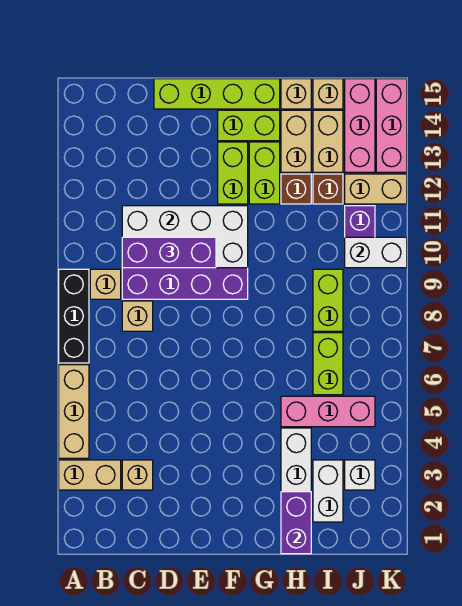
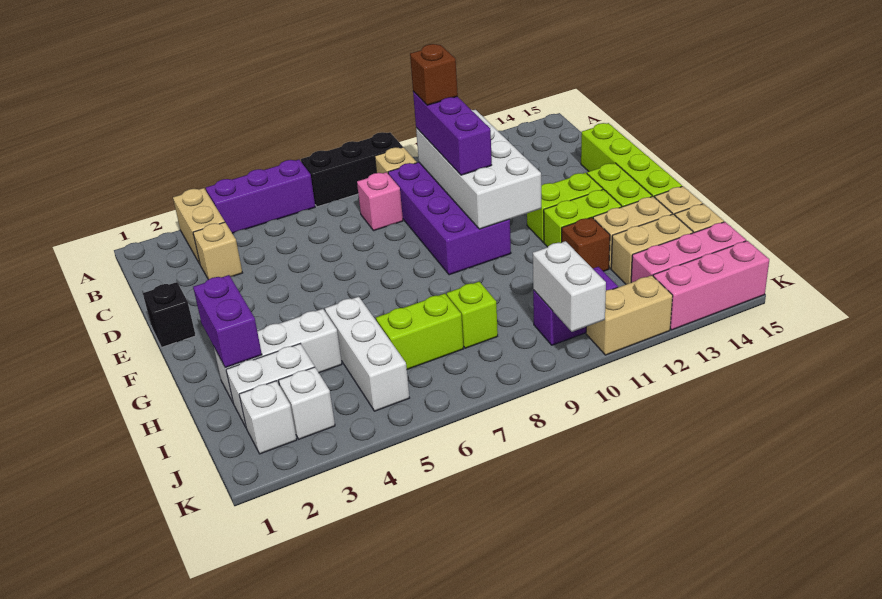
tan 1x3 brick [59,365,89,458] -> purple 1x3 brick [206,160,315,233]
tan 1x1 brick [122,301,153,331] -> pink 1x1 brick [357,172,403,231]
none -> black 1x1 brick [143,282,196,347]
purple 1x2 brick [281,492,311,554] -> purple 1x2 brick turned to [193,275,262,368]
pink 1x3 brick [281,396,375,427] -> white 1x3 brick [325,297,409,411]
lime 1x2 brick [313,269,343,331] -> lime 1x1 brick [447,282,498,348]
brown 1x1 brick [313,174,343,204] -> brown 1x1 brick moved to [410,44,458,105]
none -> white 1x1 brick [239,381,297,454]
tan 1x2 brick [345,174,407,204] -> tan 1x2 brick turned to [586,275,673,355]

